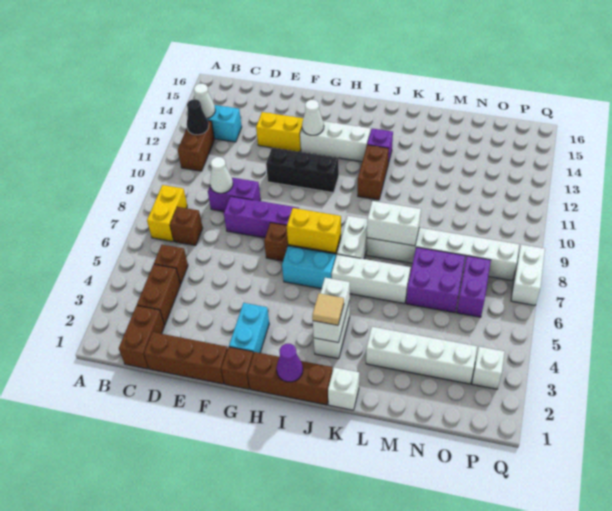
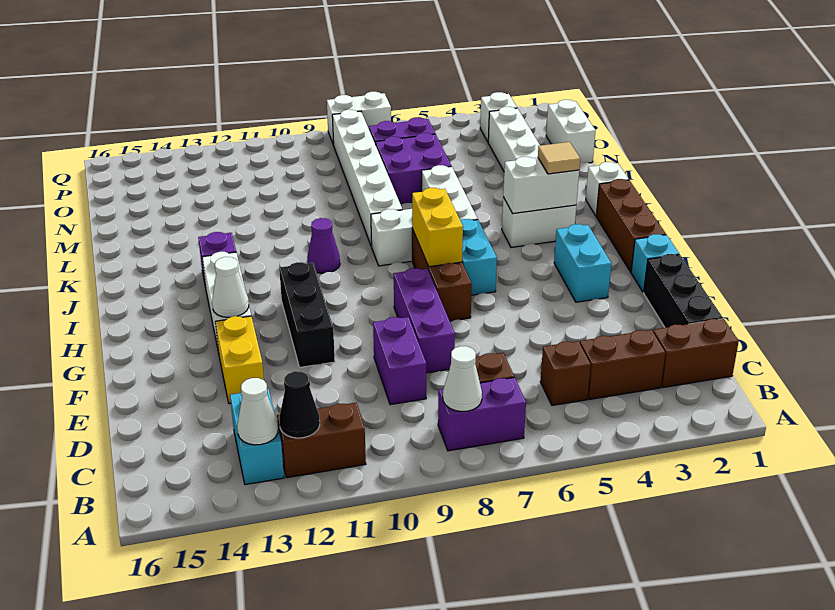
yellow 1x2 brick [147,185,187,242] -> purple 1x2 brick [438,377,526,451]
brown 1x3 brick [144,332,228,384] -> black 1x3 brick [644,254,723,328]
white 1x1 cone [210,157,233,193] -> white 1x1 cone moved to [443,346,482,412]
brown 1x1 brick [221,347,254,389] -> cyan 1x1 brick [631,234,679,292]
cyan 1x2 brick [229,303,269,354] -> cyan 1x2 brick turned to [554,224,611,302]
purple 1x1 cone [277,344,303,382] -> purple 1x1 cone moved to [307,218,340,273]
brown 1x2 brick [358,145,389,200] -> none
white 1x2 brick [367,201,421,246] -> white 1x2 brick moved to [546,100,596,163]

